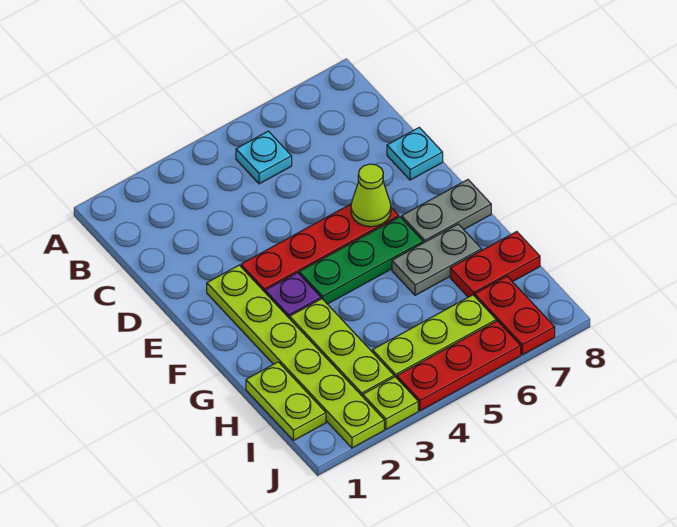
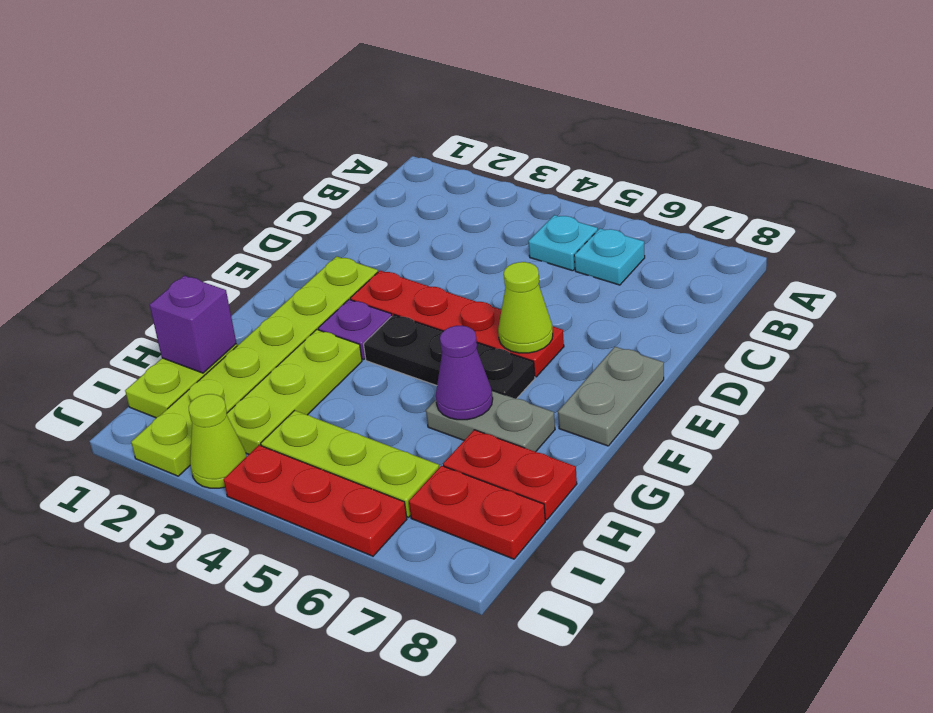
cyan 1x1 plate [387,127,443,180] -> cyan 1x1 plate moved to [574,229,645,285]
green 1x3 plate [299,217,423,304] -> black 1x3 plate [364,315,535,399]
grey 1x2 plate [402,180,491,243] -> grey 1x2 plate turned to [558,347,664,446]
none -> purple 1x1 cone [436,326,493,420]
none -> purple 1x1 brick [150,276,236,373]
red 1x2 plate [475,276,555,355] -> red 1x2 plate turned to [409,466,545,559]
lime 1x1 plate [363,377,418,429] -> lime 1x1 cone [189,394,247,488]

